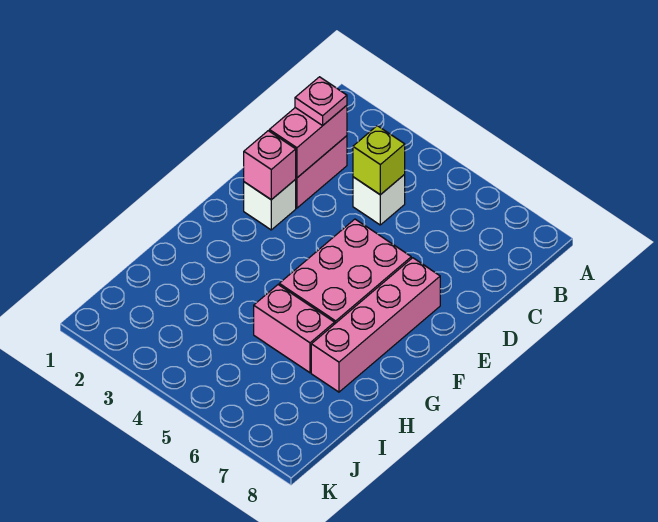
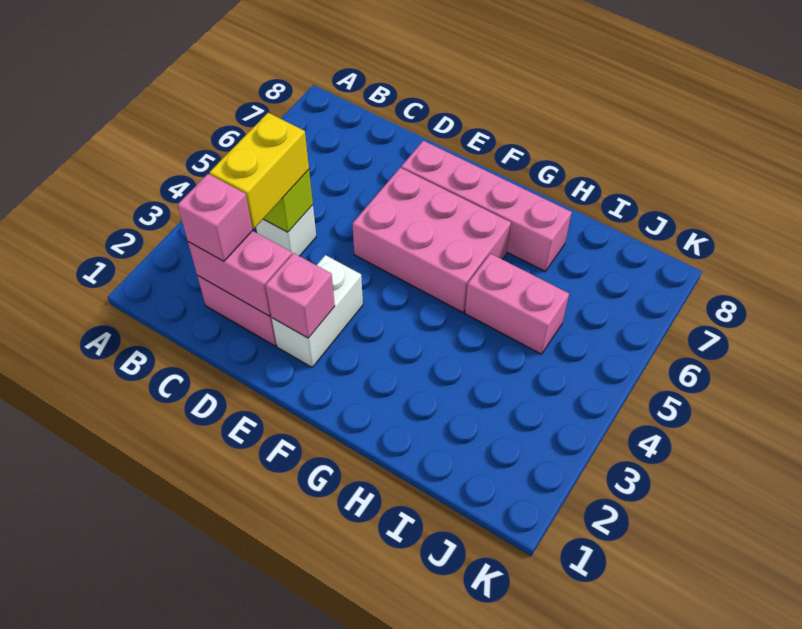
pink 1x1 plate [295,77,347,126] -> pink 1x1 brick [178,174,253,261]
none -> yellow 1x2 brick [210,113,309,229]
white 1x1 brick [244,180,296,230] -> white 1x2 brick [272,255,363,367]
pink 1x2 brick [254,285,334,373] -> pink 1x2 brick turned to [465,254,569,354]

